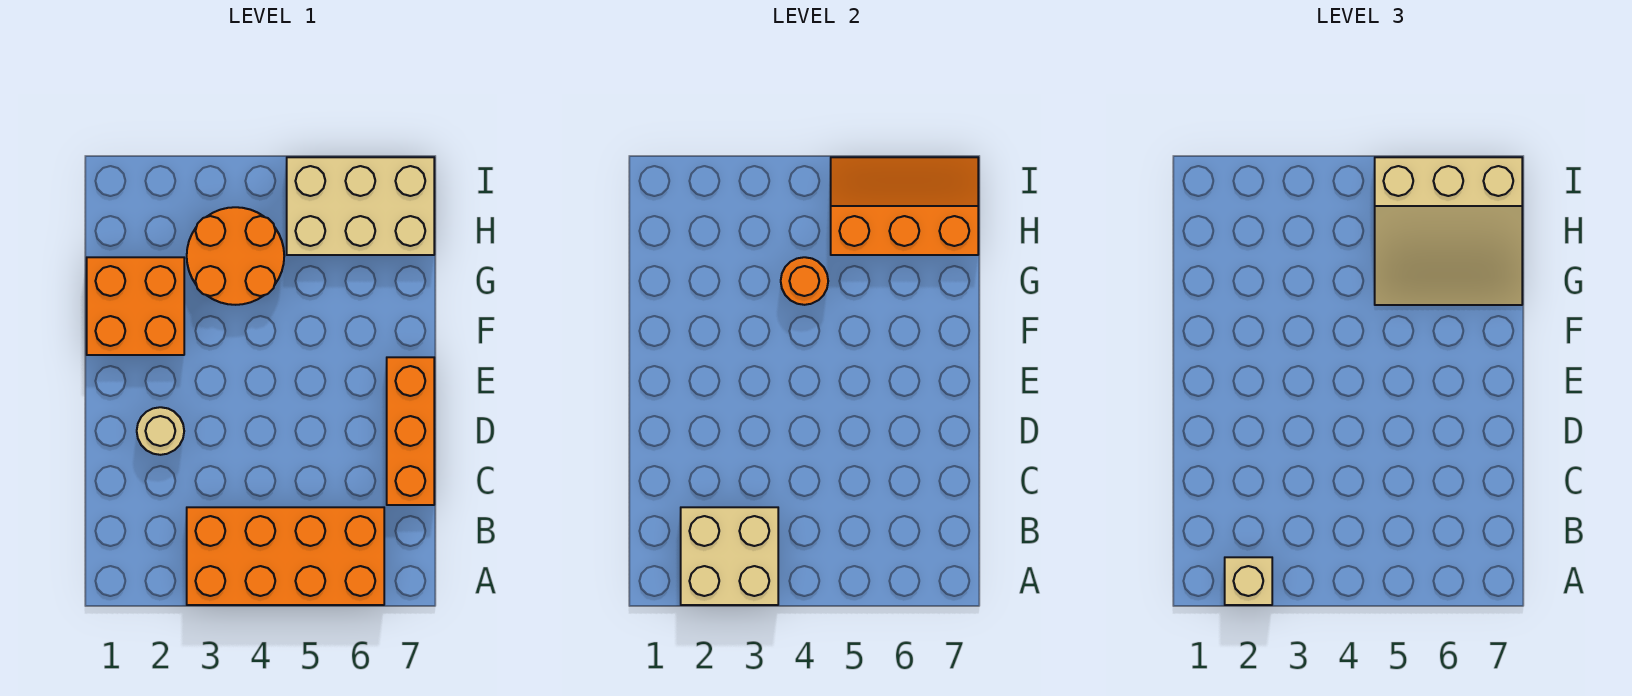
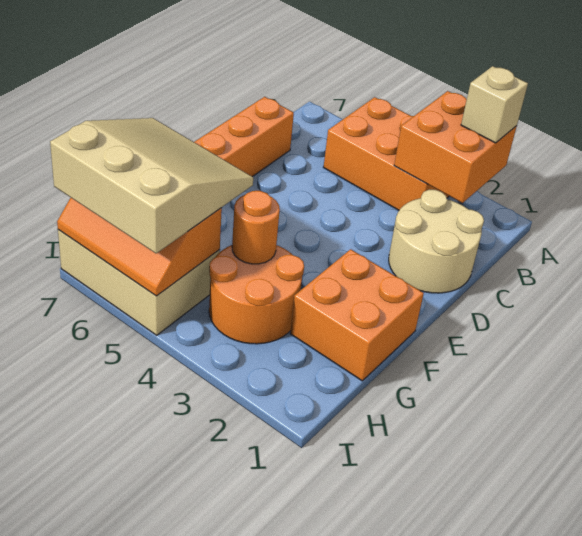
tan 2x2 brick [681,507,778,605] -> orange 2x2 brick [394,91,517,203]
orange 2x4 brick [187,507,384,605] -> orange 2x3 brick [324,97,449,210]
tan 1x1 round brick [137,407,184,455] -> tan 2x2 round brick [389,190,484,293]

